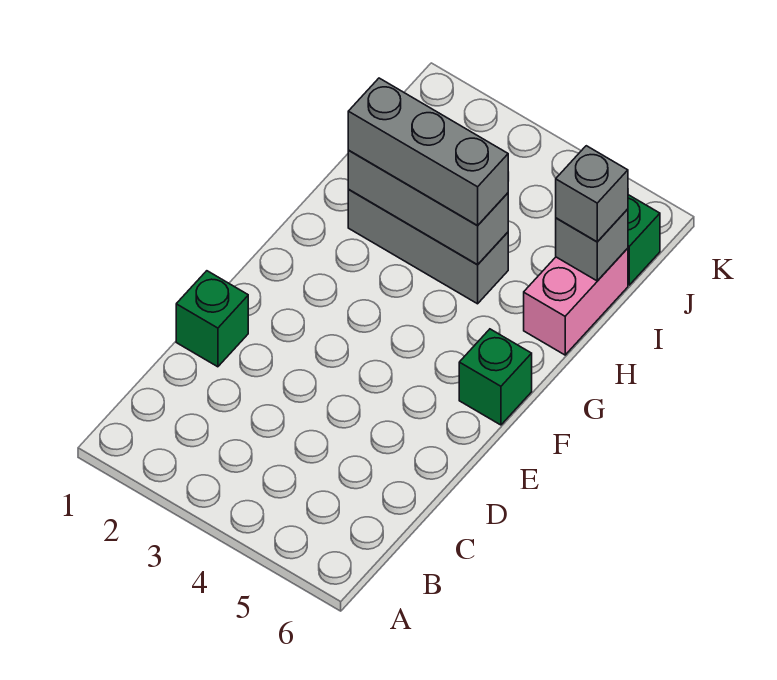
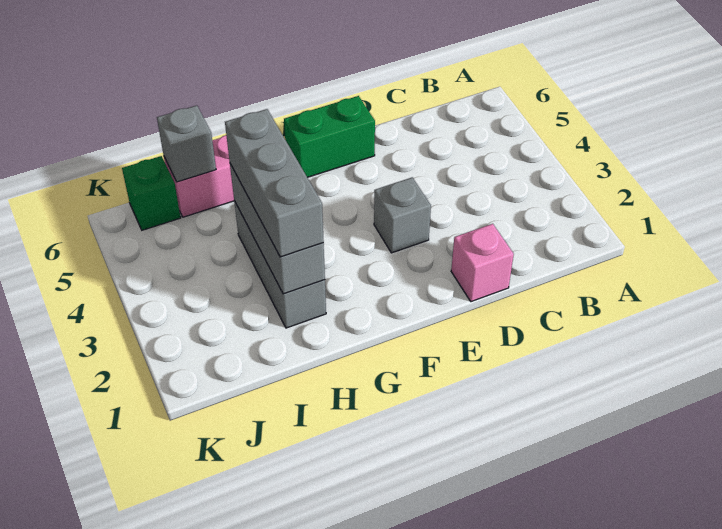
green 1x1 brick [176,271,248,367] -> pink 1x1 brick [451,224,514,302]
green 1x1 brick [459,329,532,425] -> green 1x2 brick [284,96,375,177]
grey 1x1 brick [556,146,628,242] -> grey 1x1 brick moved to [374,177,431,253]

